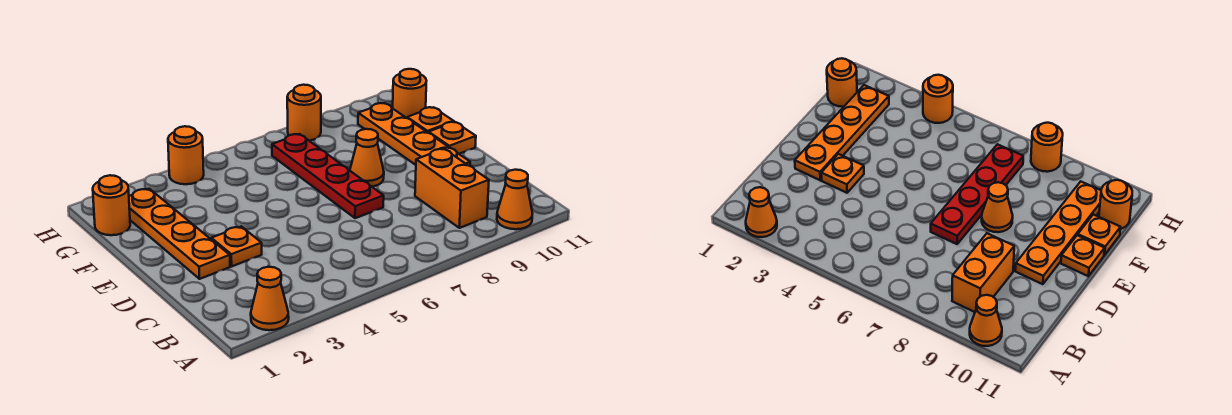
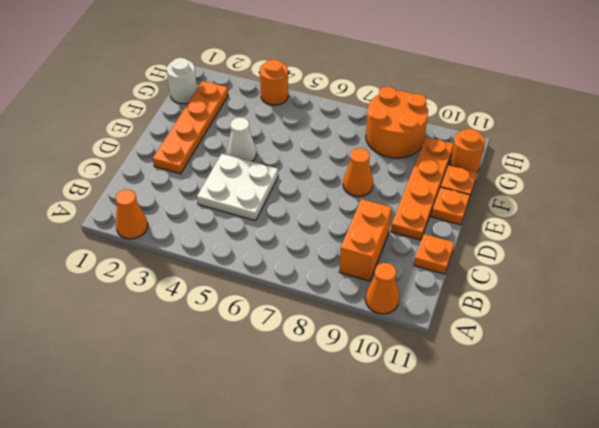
none -> white 2x2 plate [197,154,278,221]
orange 1x1 plate [211,226,262,266] -> orange 1x1 plate moved to [414,234,454,274]
red 1x4 plate [272,134,384,218] -> none
none -> white 1x1 cone [227,117,256,162]
orange 1x1 round brick [93,175,130,235] -> white 1x1 round brick [167,58,197,104]
orange 1x1 round brick [287,85,321,141] -> orange 2x2 round brick [366,87,428,158]

